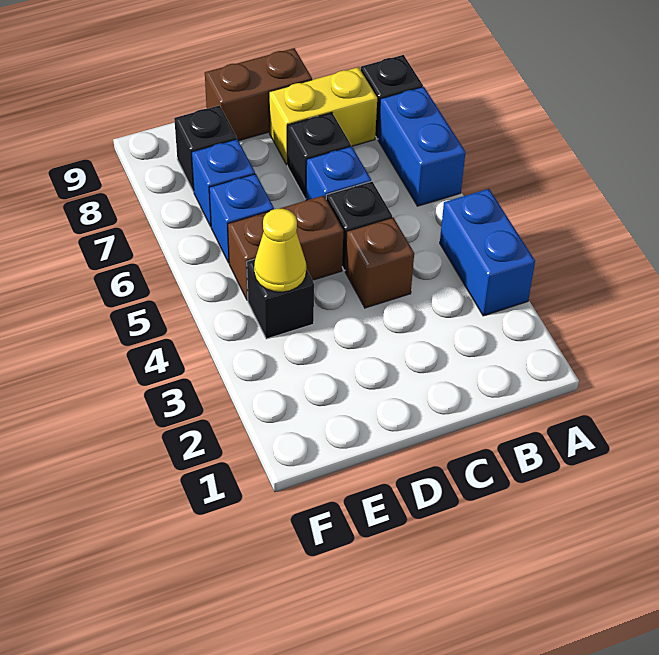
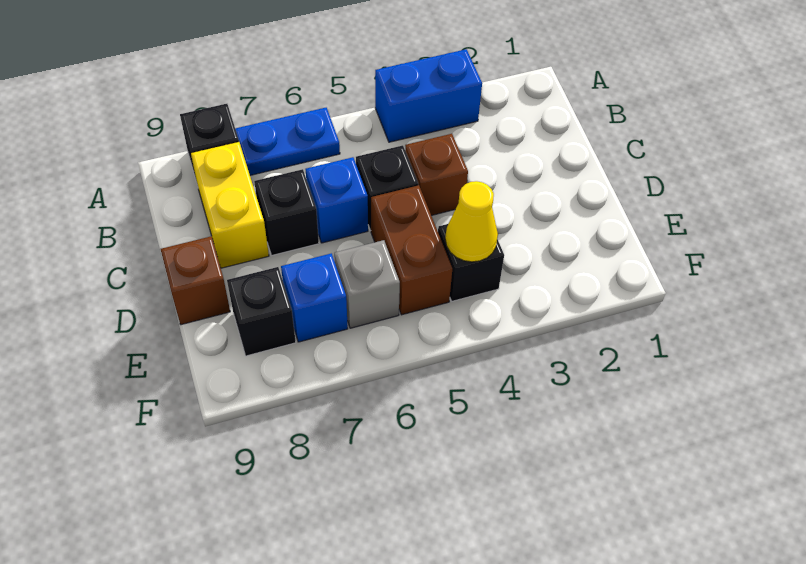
blue 1x2 brick [378,87,466,206] -> blue 1x2 plate [235,108,340,175]
brown 1x2 brick [205,48,312,141] -> brown 1x1 brick [161,236,230,325]
blue 1x1 brick [209,174,274,263] -> grey 1x1 brick [334,240,400,328]

